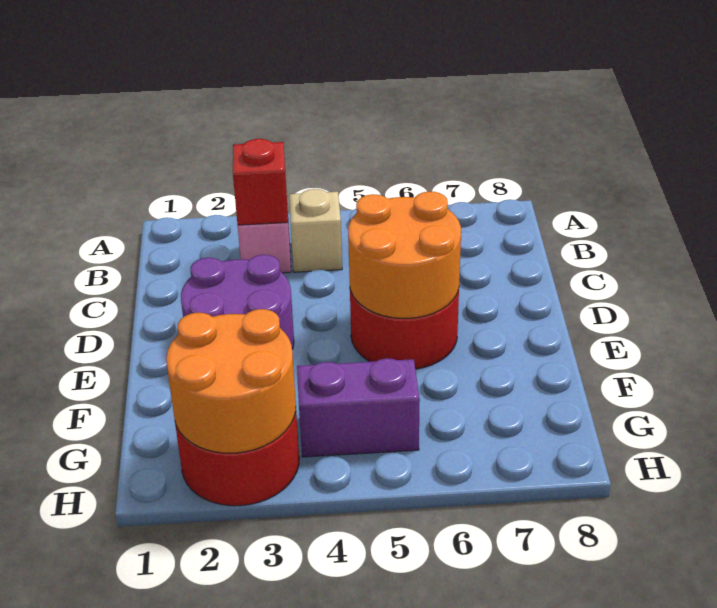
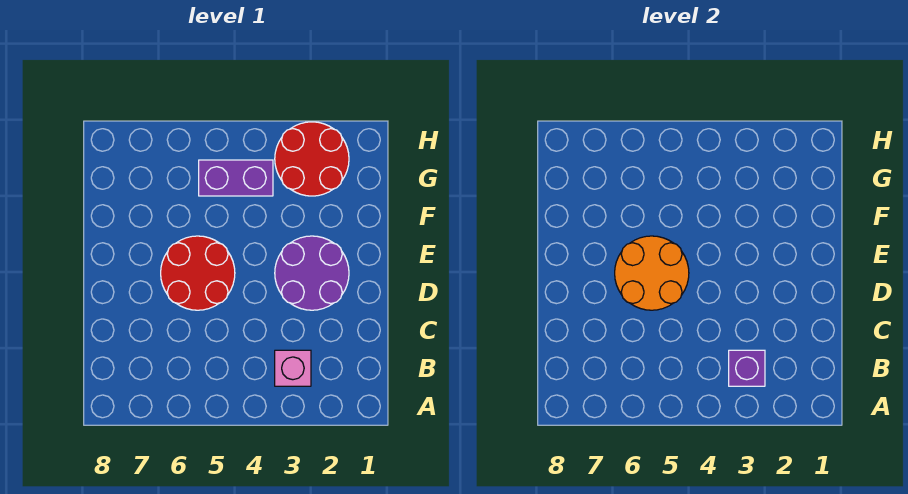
red 1x1 brick [233,139,288,225] -> purple 1x1 brick [729,350,765,386]
tan 1x1 brick [289,189,342,272] -> none
orange 2x2 round brick [166,309,296,453] -> none

